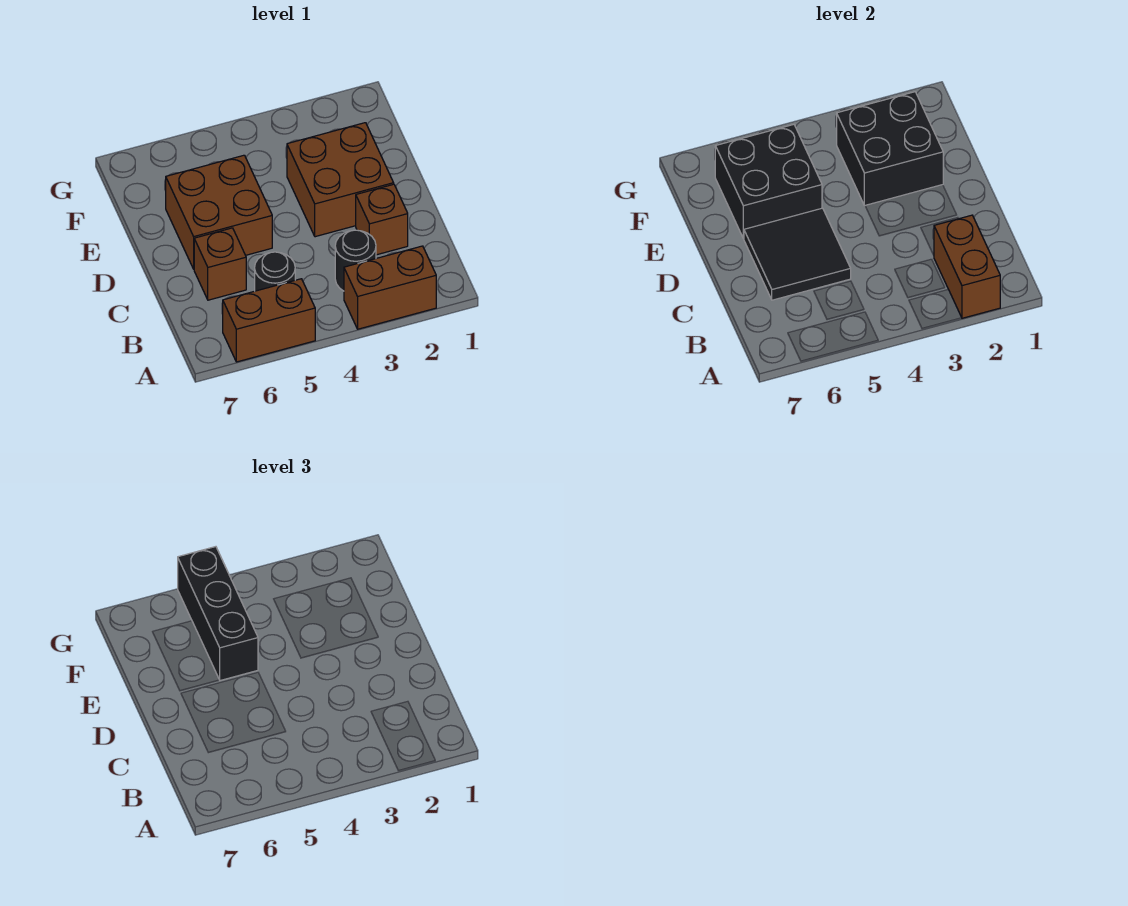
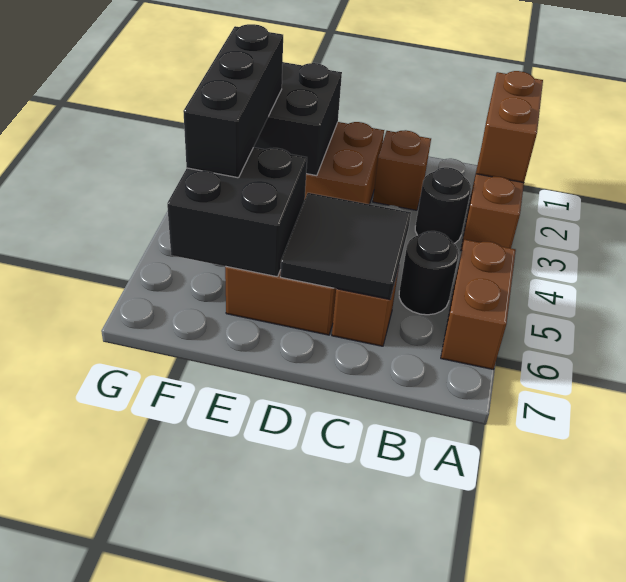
brown 1x2 brick [934,215,1000,318] -> brown 1x2 brick turned to [476,71,543,183]
black 1x3 brick [178,547,258,681] -> black 1x3 brick turned to [183,24,283,178]

